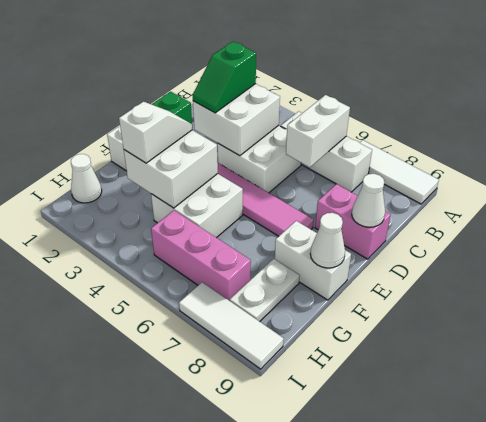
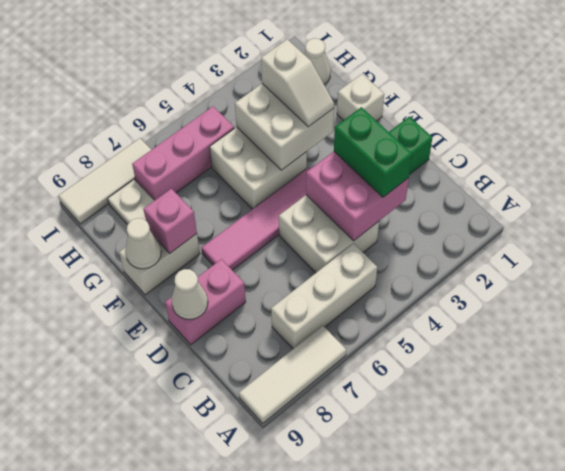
white 1x2 brick [286,95,350,167] -> none
white 2x2 brick [193,84,280,156] -> pink 2x2 brick [306,152,409,241]
green 1x2 slope [192,42,256,113] -> green 1x2 brick [334,107,412,197]
none -> pink 1x1 brick [144,189,197,253]

